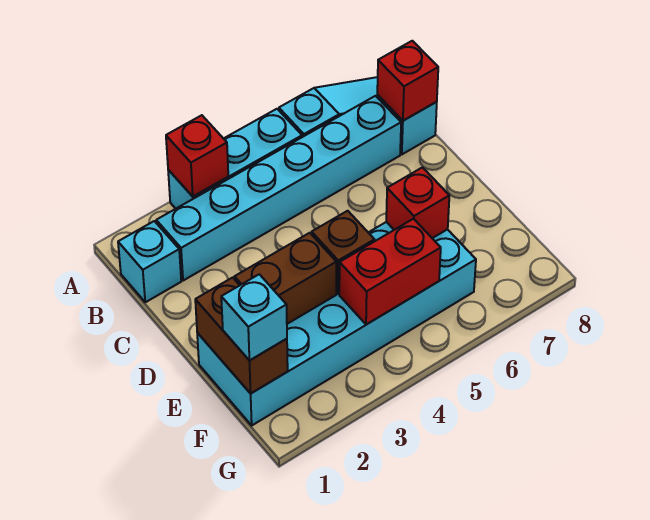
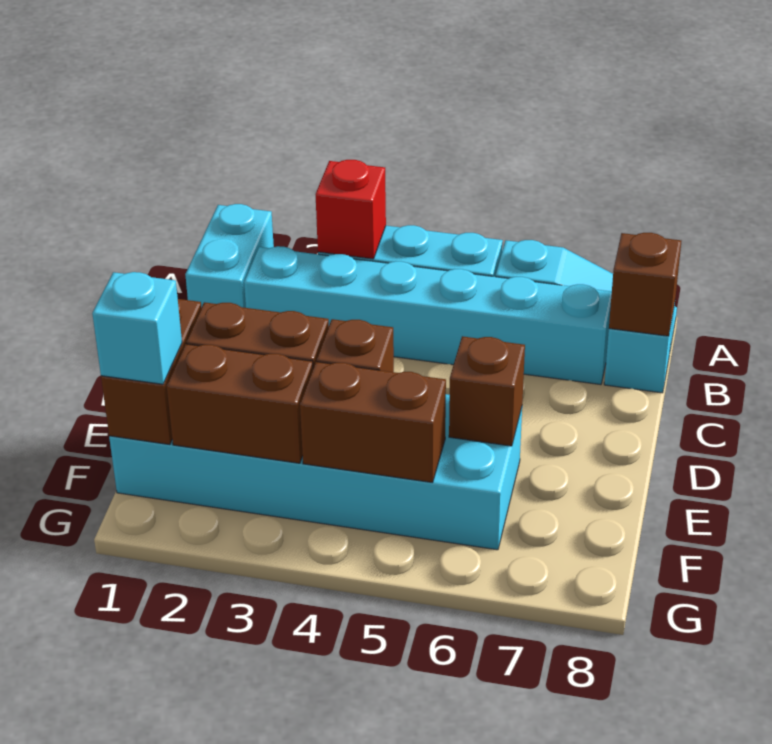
cyan 1x1 brick [118,221,181,302] -> cyan 1x2 brick [185,204,274,308]
red 1x1 brick [377,41,438,121] -> brown 1x1 brick [609,233,681,336]
red 1x1 brick [386,167,449,238] -> brown 1x1 brick [449,336,525,446]
none -> brown 1x2 brick [167,344,313,463]
red 1x2 brick [339,219,441,325] -> brown 1x2 brick [300,362,446,483]

